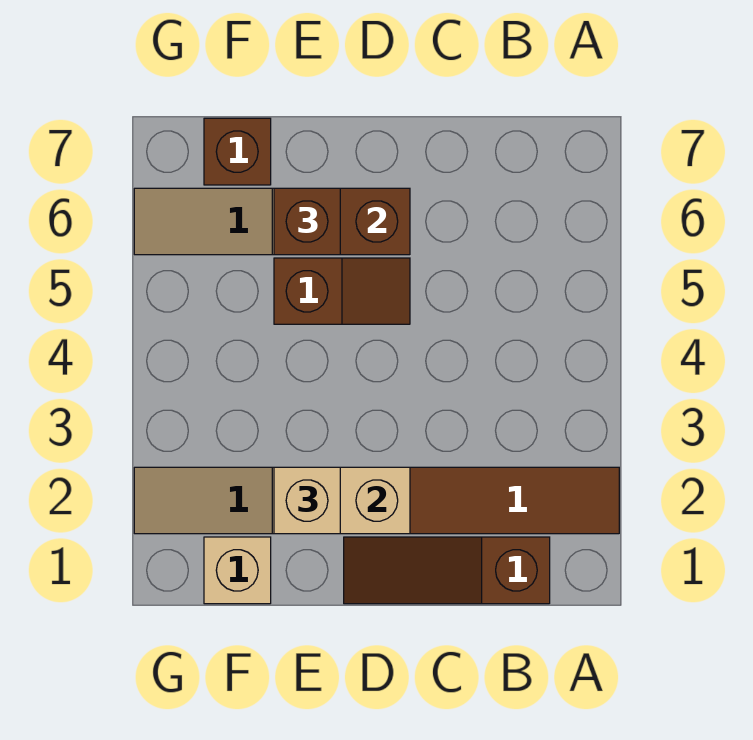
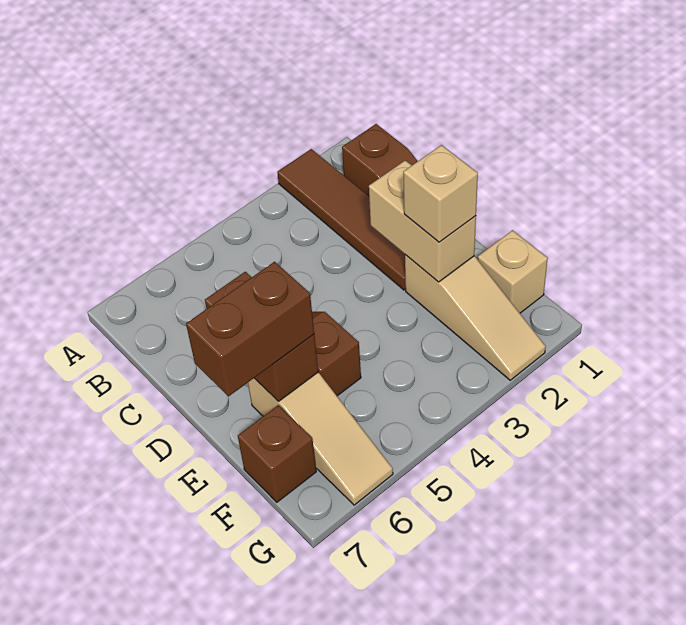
brown 1x1 brick [274,188,340,255] -> brown 1x2 brick [186,262,314,396]

